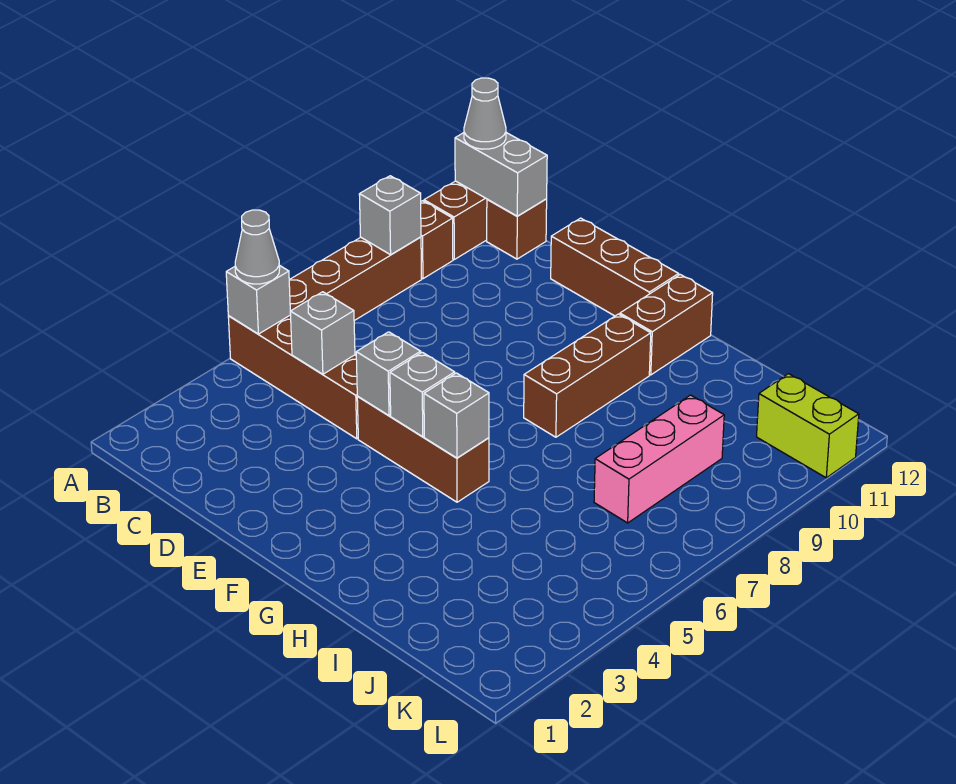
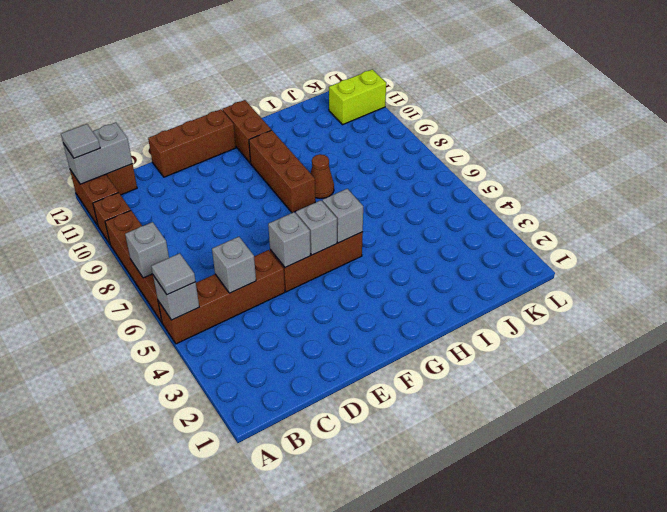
grey 1x1 cone [235,210,280,284] -> grey 1x1 tile [151,253,196,295]
grey 1x1 brick [359,176,421,255] -> grey 1x1 brick moved to [125,222,169,278]
grey 1x1 cone [464,78,506,149] -> grey 1x1 tile [61,124,100,158]
none -> brown 1x1 cone [311,154,334,198]
pink 1x3 brick [594,395,724,523] -> none

